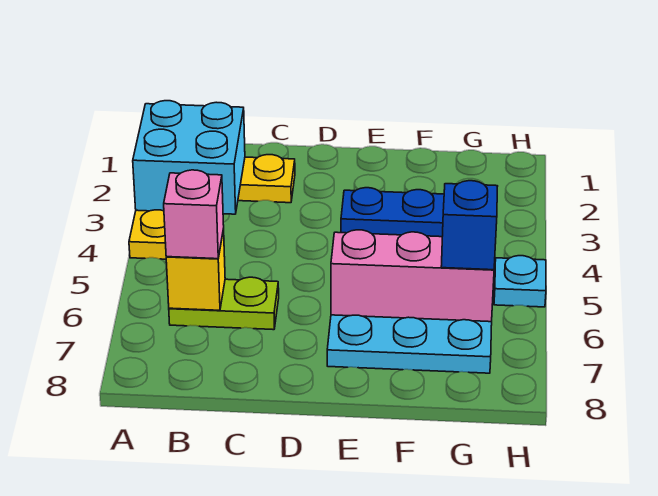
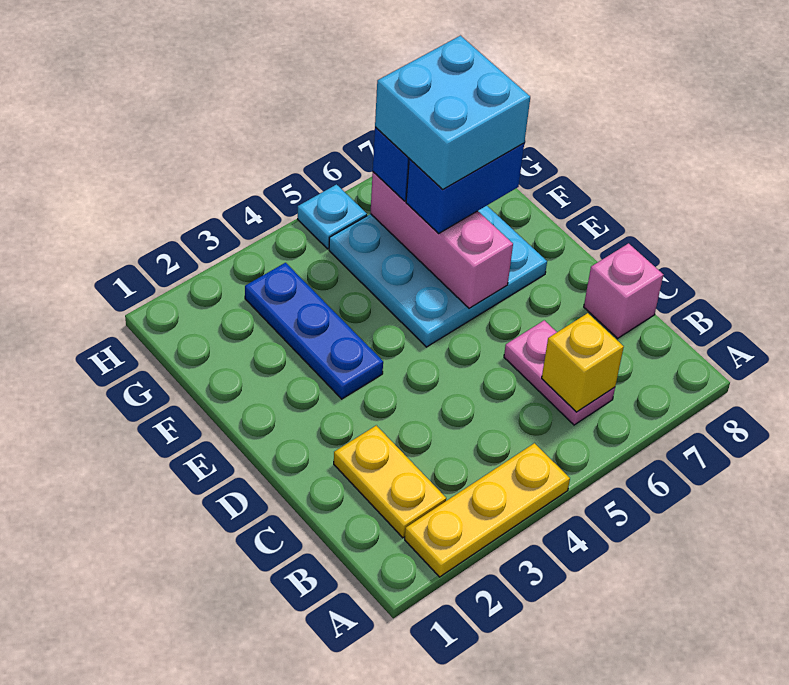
cyan 2x2 brick [133,101,245,214] -> cyan 2x2 brick moved to [375,36,530,190]
lime 1x2 plate [169,277,279,330] -> pink 1x2 plate [504,320,615,425]
pink 1x1 brick [164,170,224,259] -> pink 1x1 brick moved to [584,243,663,338]
none -> blue 1x2 brick [406,143,524,234]

